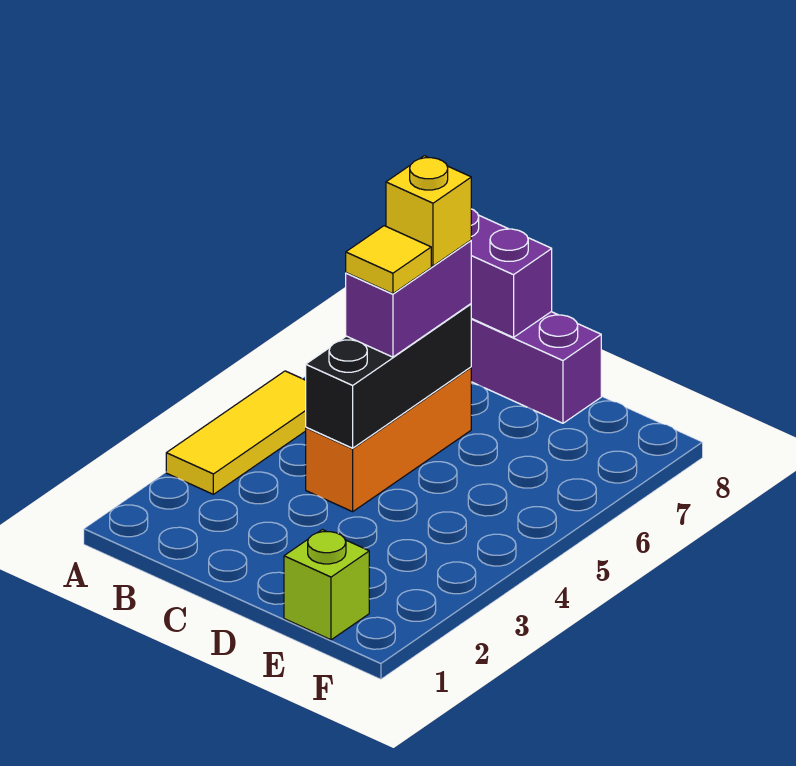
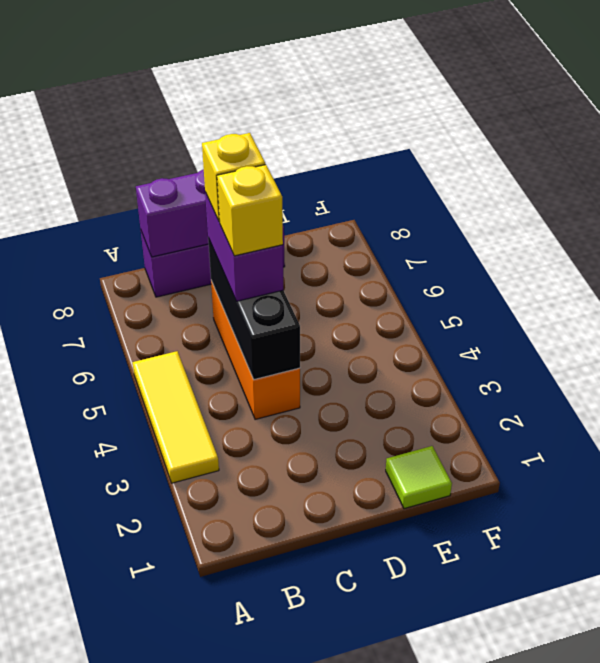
yellow 1x1 tile [346,226,431,294] -> yellow 1x1 brick [217,165,283,256]
lime 1x1 brick [284,530,369,640] -> lime 1x1 tile [386,446,452,509]

